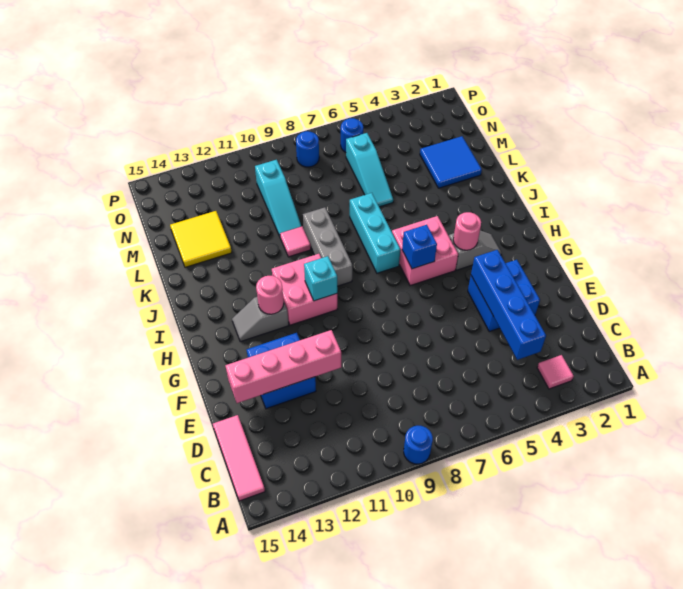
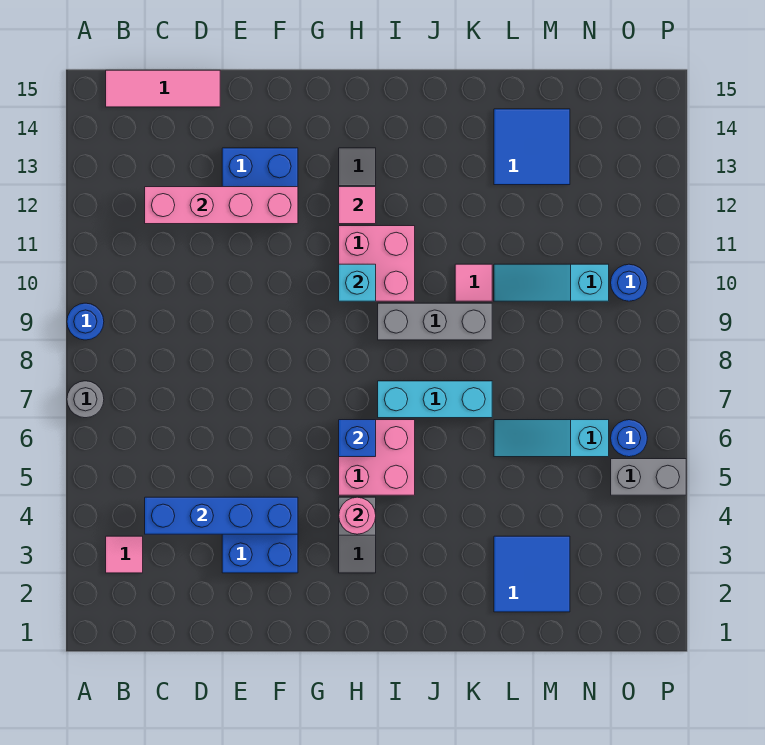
none -> grey 1x1 round brick [67,381,104,418]
pink 1x4 brick [225,330,341,403] -> pink 1x4 brick turned to [145,187,298,224]
pink 1x1 round brick [256,276,284,314] -> pink 1x1 tile [339,187,376,224]
yellow 2x2 tile [170,211,232,267] -> blue 2x2 tile [494,109,570,185]
none -> grey 1x2 brick [611,459,686,495]
blue 1x1 round brick [296,131,319,167] -> blue 1x1 round brick moved to [611,264,648,301]

